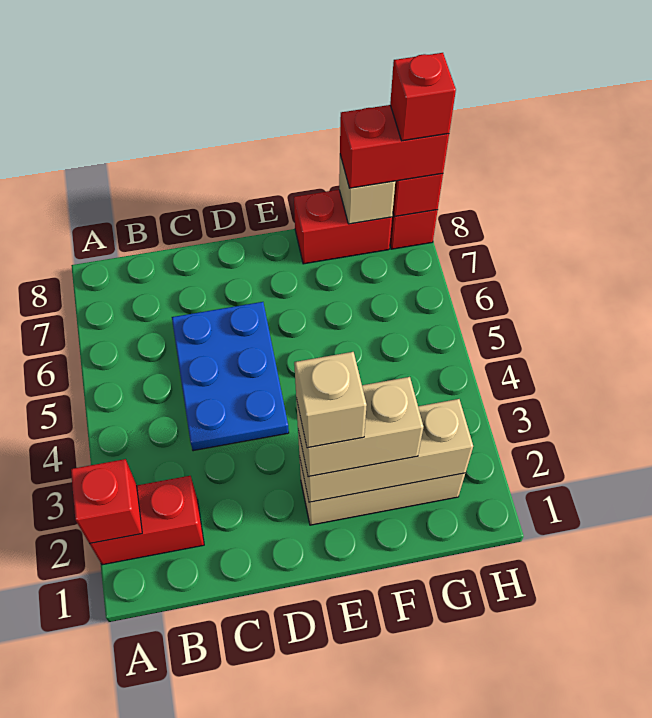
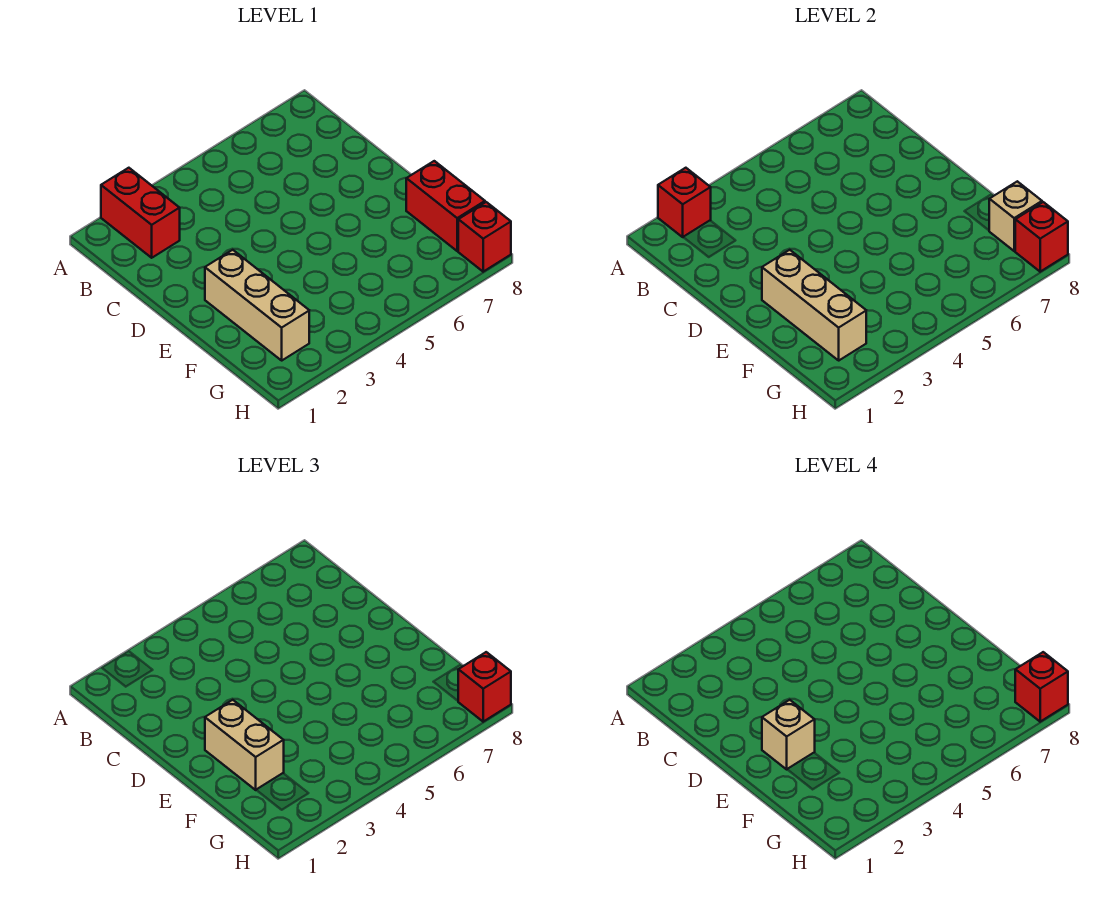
blue 2x3 plate [172,302,289,451] -> none
red 1x2 brick [340,105,449,188] -> red 1x1 brick [458,652,511,722]

